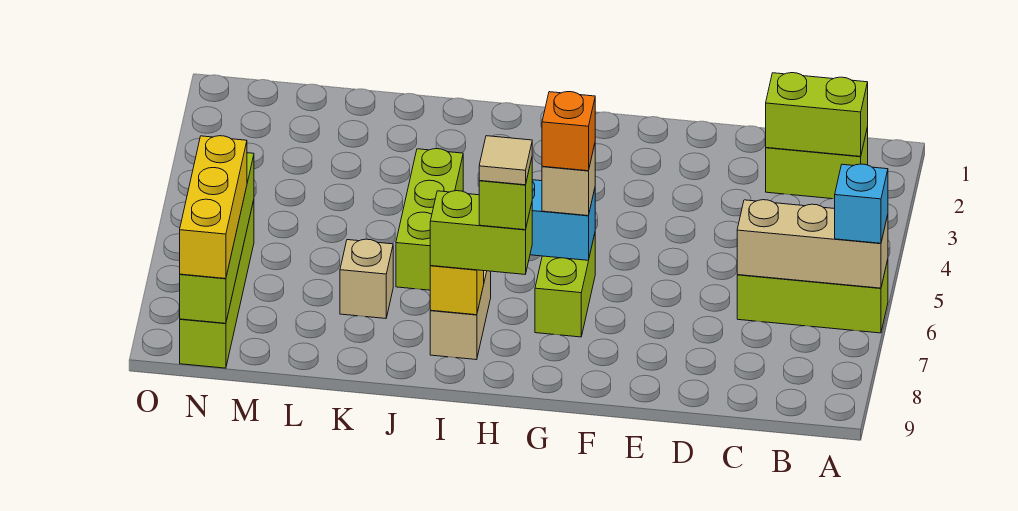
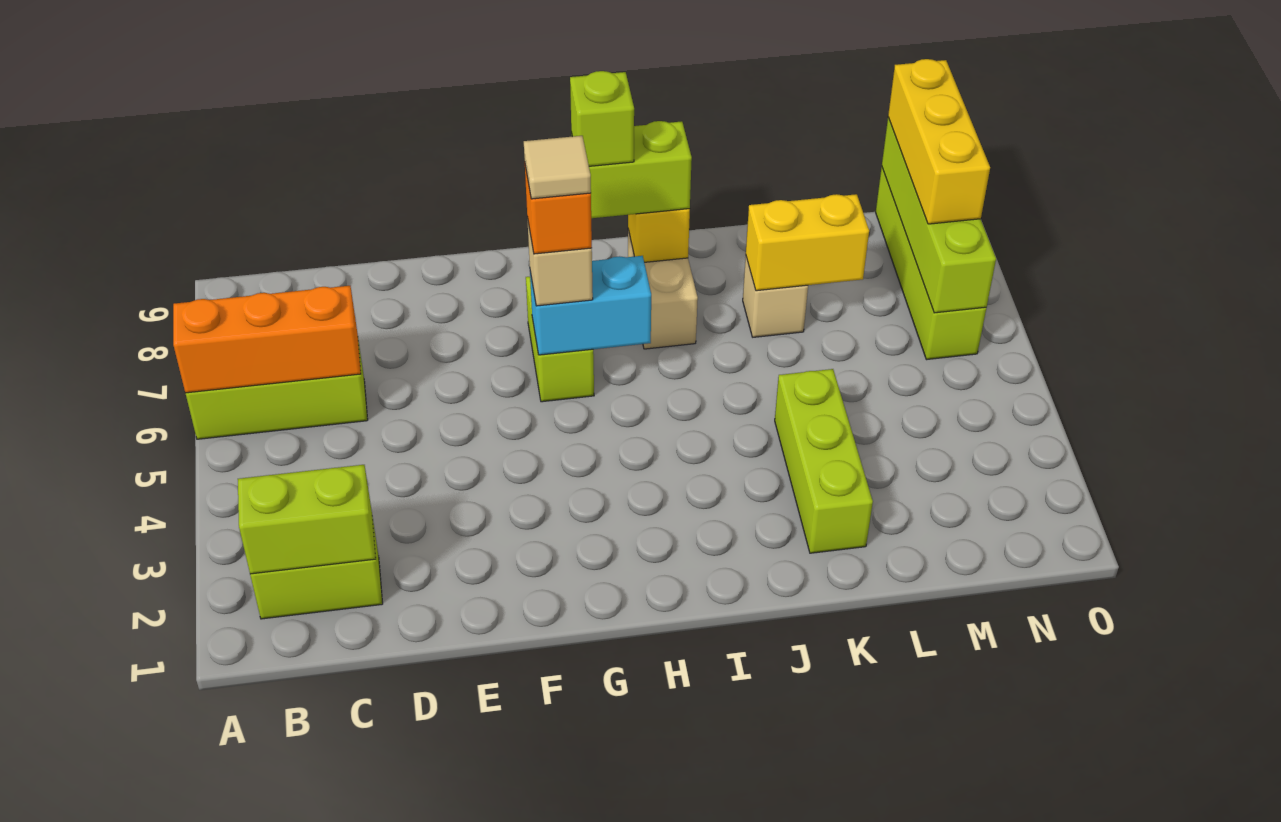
tan 1x3 brick [737,200,888,288] -> orange 1x3 brick [173,286,361,393]
cyan 1x1 brick [835,164,888,243] -> none
tan 1x1 tile [479,136,532,185] -> tan 1x1 tile moved to [524,136,591,199]
lime 1x3 brick [396,149,463,290] -> lime 1x3 brick moved to [775,369,873,553]
none -> yellow 1x2 brick [746,194,869,291]

